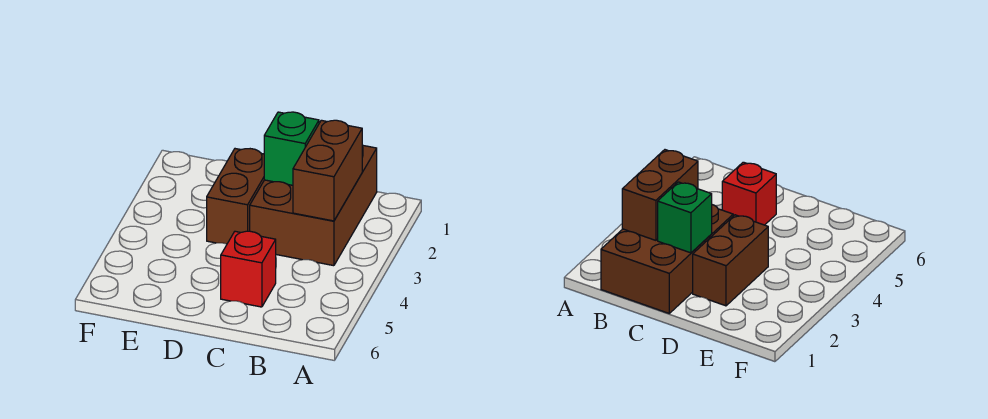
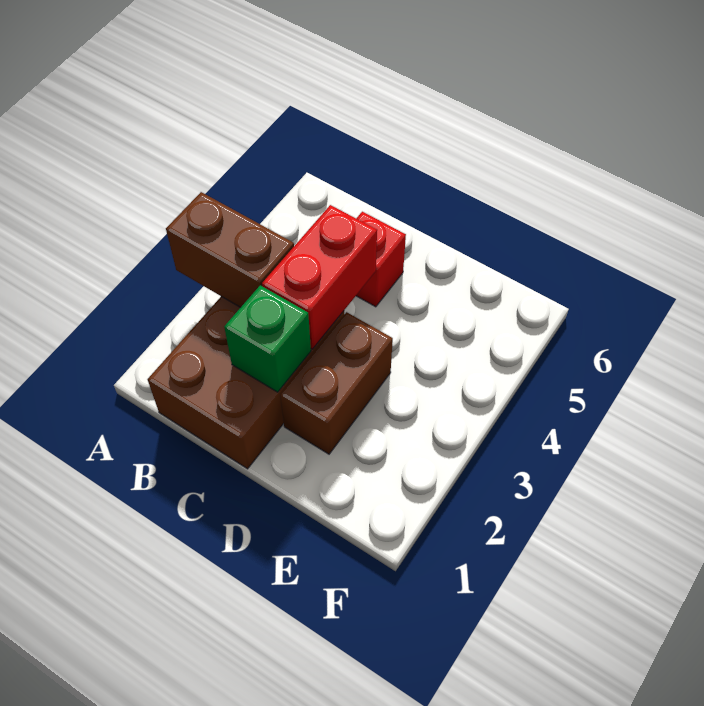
brown 1x2 brick [293,120,362,221] -> brown 1x2 brick turned to [166,192,294,307]
none -> red 1x2 brick [262,205,377,349]

